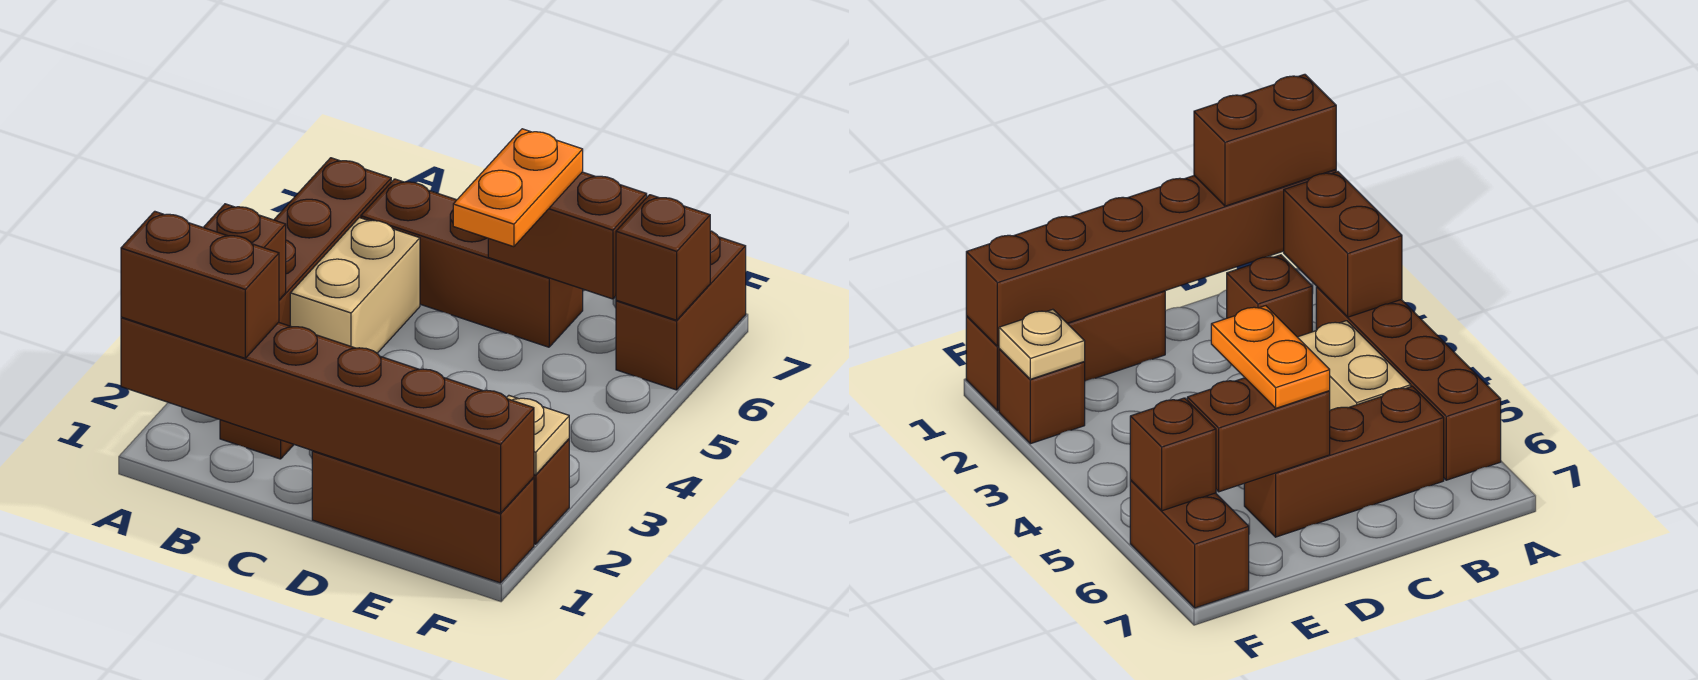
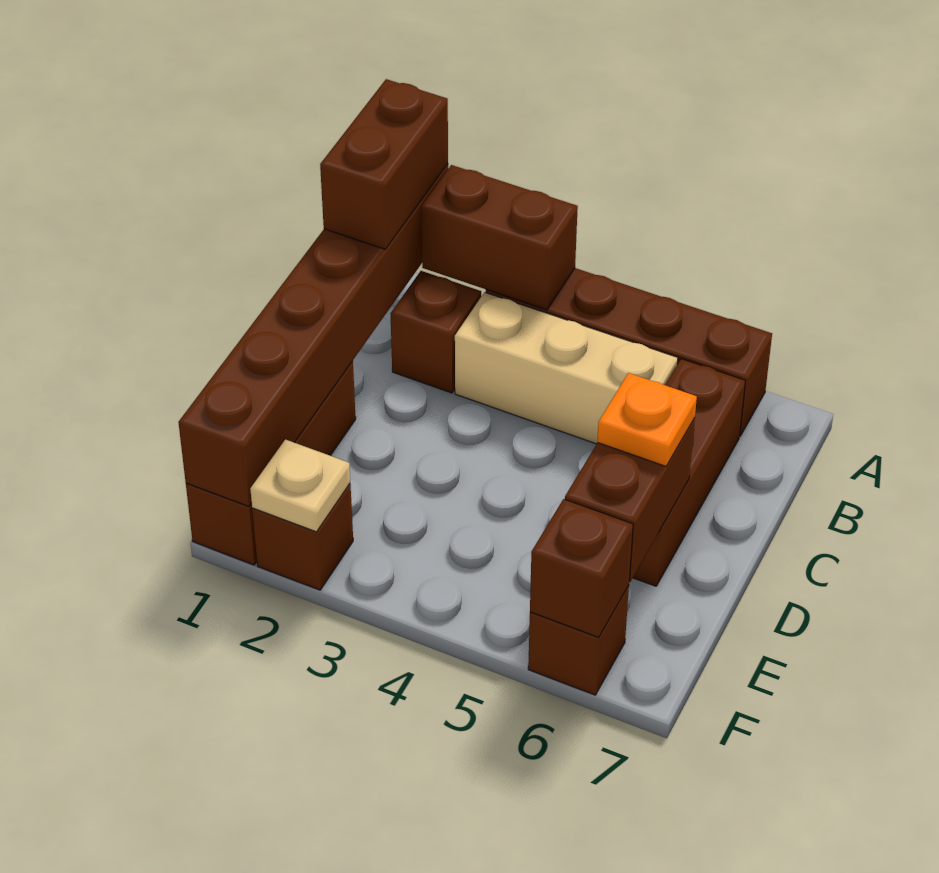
tan 1x2 brick [290,218,420,353] -> tan 1x3 brick [455,292,678,444]
orange 1x2 plate [453,129,583,247] -> orange 1x1 plate [597,373,697,466]
brown 1x2 brick [616,231,746,390] -> brown 1x1 brick [528,586,629,695]

